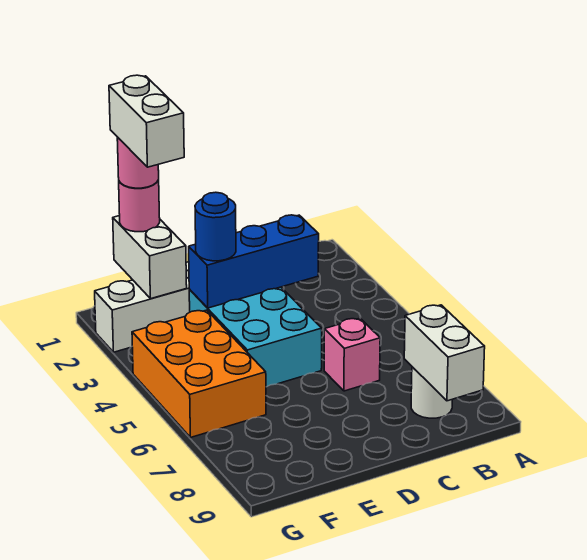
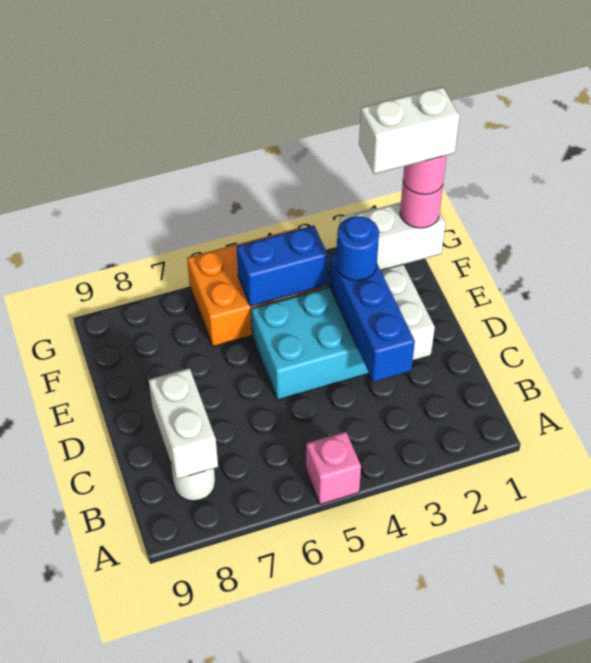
white 1x2 brick [404,305,485,401] -> white 1x2 brick turned to [149,368,218,479]
pink 1x1 brick [324,318,380,391] -> pink 1x1 brick moved to [306,432,361,504]
none -> blue 1x2 brick [237,225,328,306]

